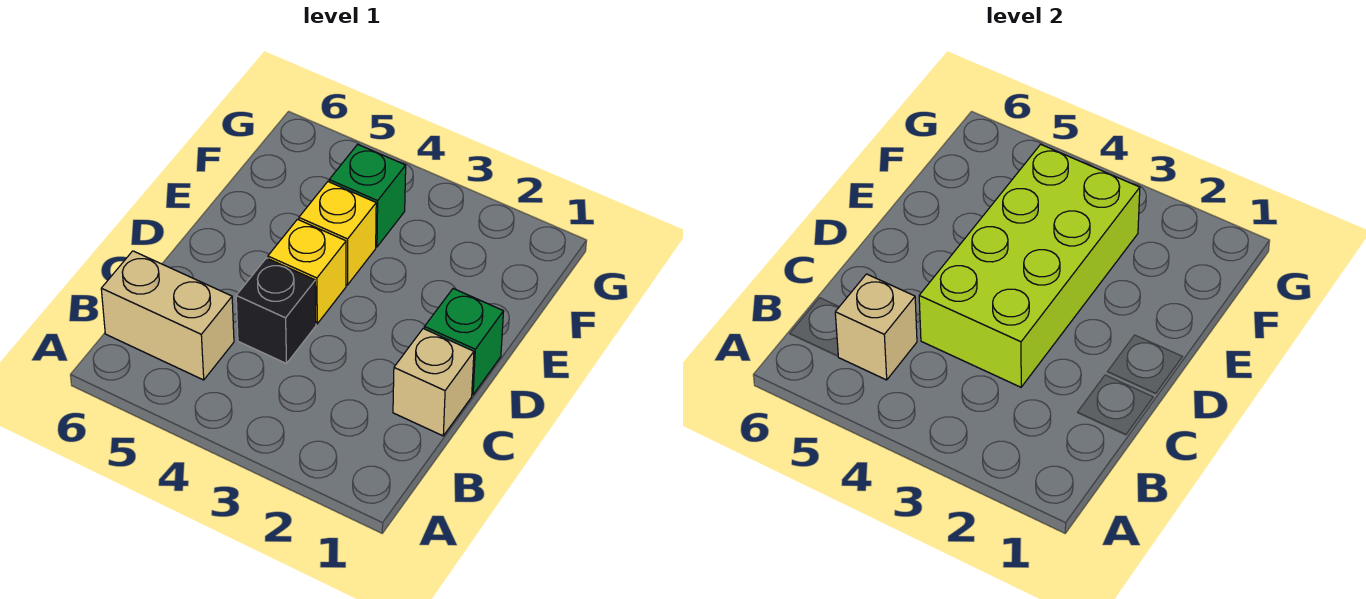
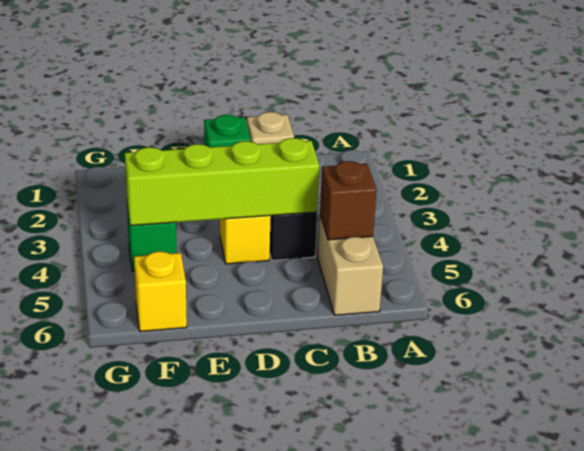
tan 1x1 brick [835,274,917,380] -> brown 1x1 brick [320,161,377,240]
lime 2x4 brick [919,144,1140,387] -> lime 1x4 brick [125,138,319,226]
yellow 1x1 brick [299,182,376,285] -> yellow 1x1 brick moved to [134,251,187,332]

